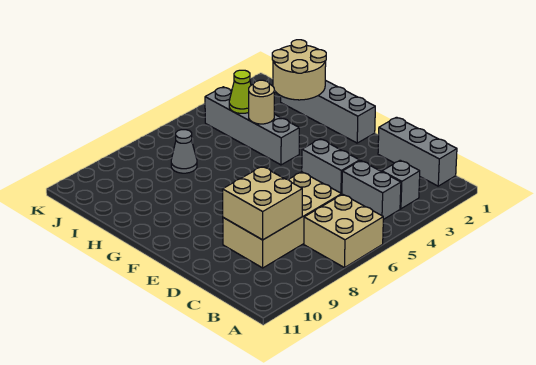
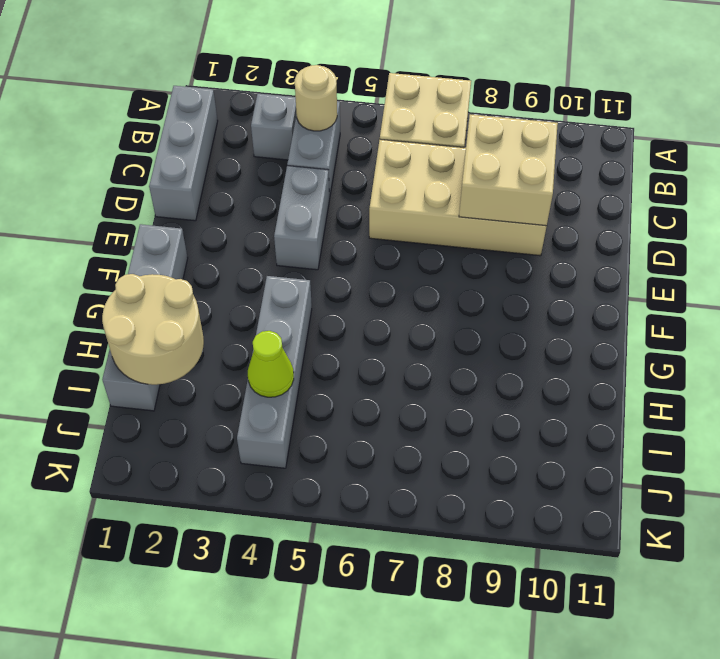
tan 1x1 round brick [249,80,274,124] -> tan 1x1 round brick moved to [295,65,337,131]
grey 1x1 cone [171,130,197,173] -> none

